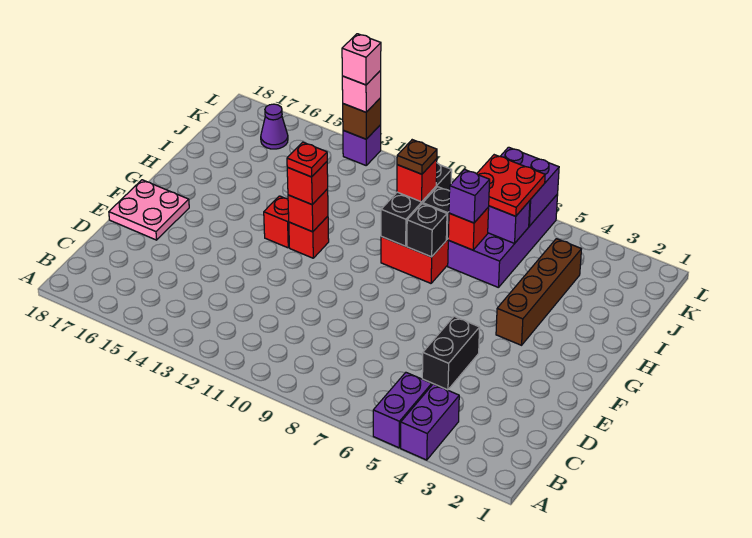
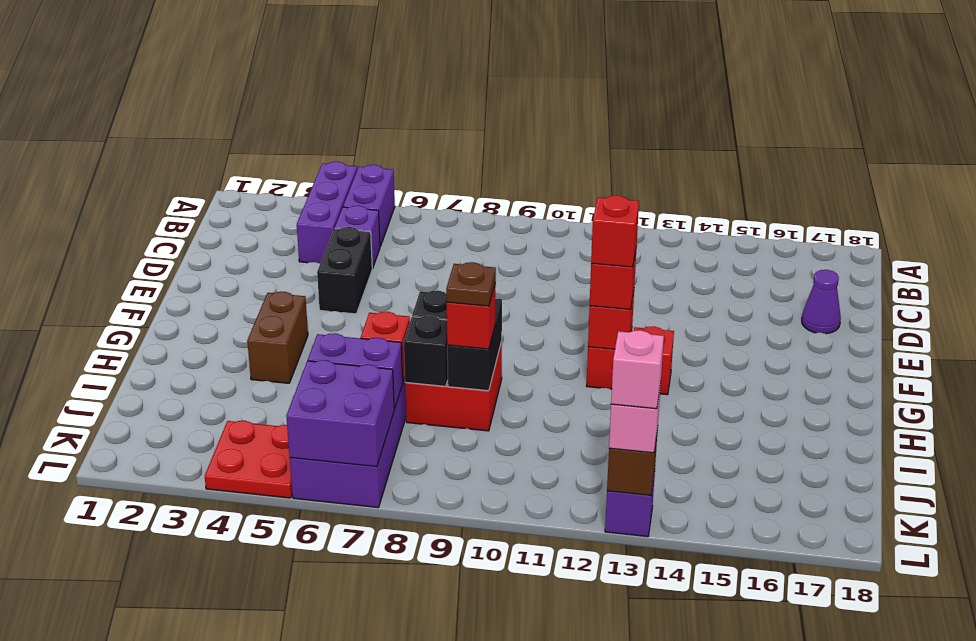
purple 1x2 brick [401,384,459,460] -> purple 1x3 brick [297,162,357,263]
pink 2x2 plate [109,180,189,240] -> none
brown 1x4 brick [496,239,581,345] -> brown 1x2 brick [247,292,308,383]
red 1x1 plate [287,142,327,177] -> red 1x1 brick [591,195,639,267]
black 1x3 brick [381,163,452,246] -> black 1x2 brick [447,299,502,391]
purple 1x1 brick [449,170,490,223] -> purple 1x1 brick moved to [335,206,380,268]
red 2x2 plate [477,155,545,216] -> red 2x2 plate moved to [205,421,292,498]
purple 1x1 cone [261,104,288,149] -> purple 1x1 cone moved to [802,270,841,334]

